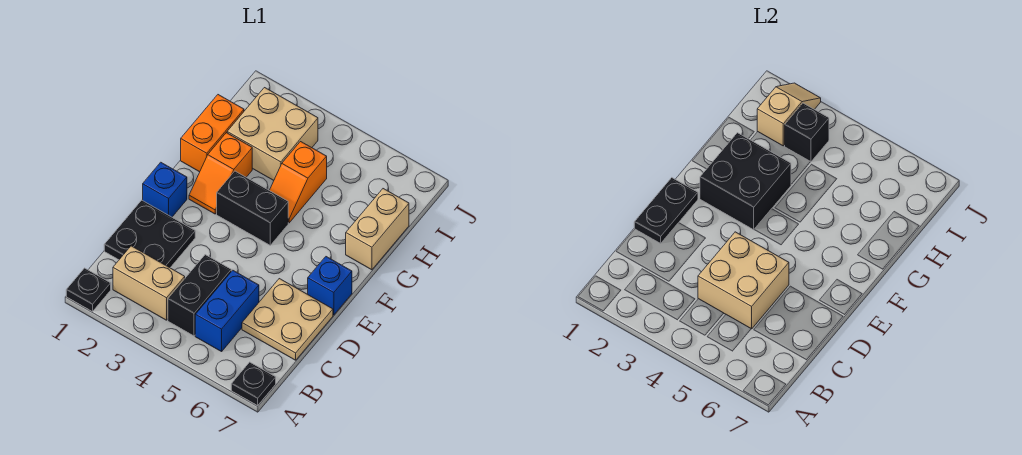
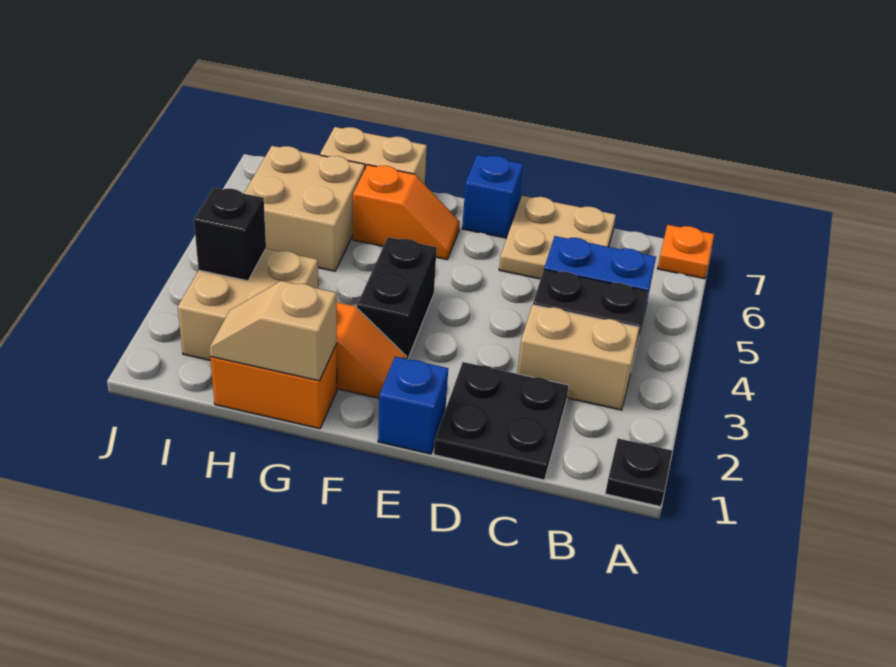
black 1x1 plate [231,362,276,406] -> orange 1x1 plate [657,225,714,279]
tan 1x2 brick [113,246,185,320] -> tan 1x2 brick turned to [517,305,640,410]
tan 2x2 brick [698,232,789,329] -> tan 2x2 brick moved to [244,146,365,271]
black 1x2 plate [634,178,698,243] -> none
black 2x2 brick [700,133,791,230] -> none
orange 1x2 slope [269,142,327,223] -> orange 1x2 slope moved to [353,165,460,260]
tan 1x2 slope [757,83,821,146] -> tan 1x2 slope moved to [209,281,337,381]

